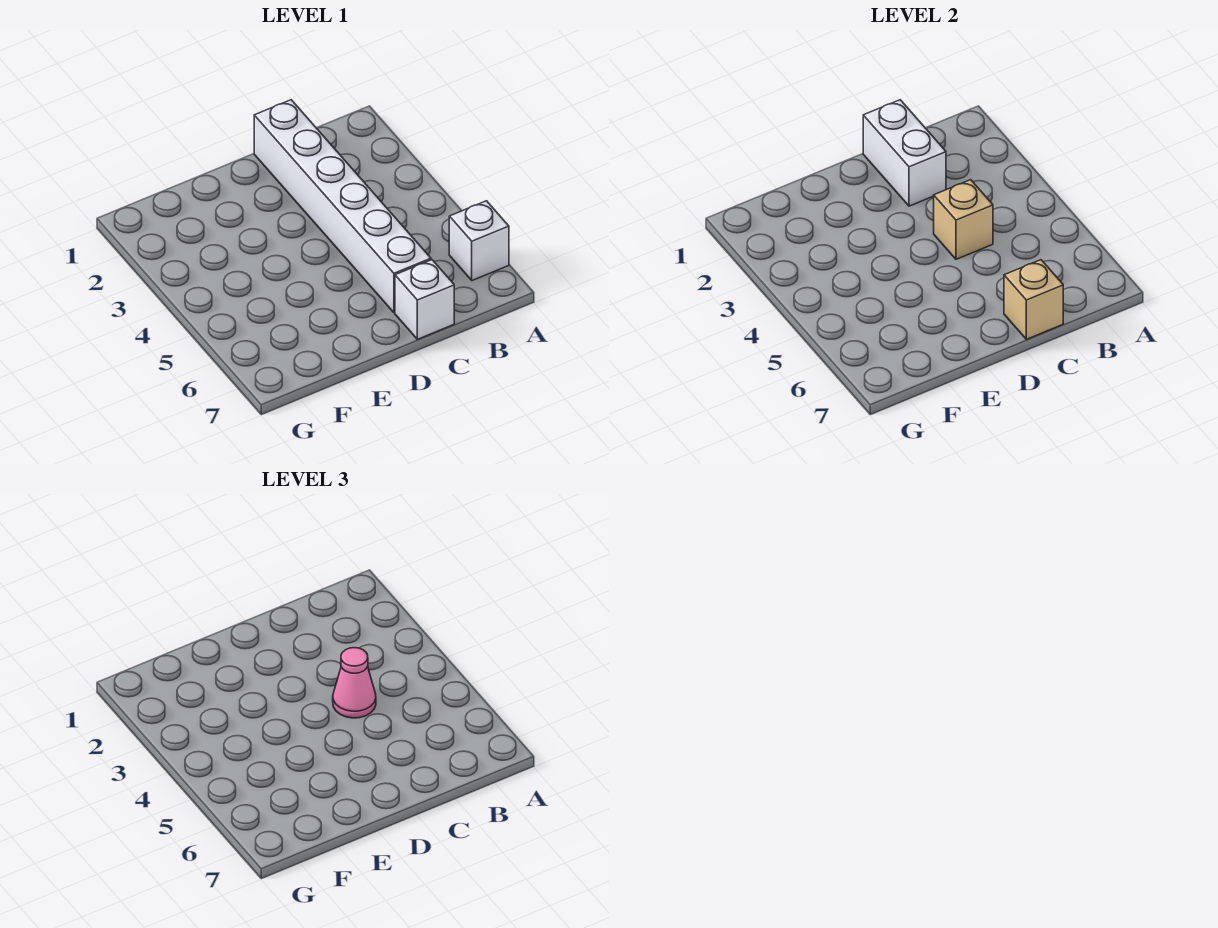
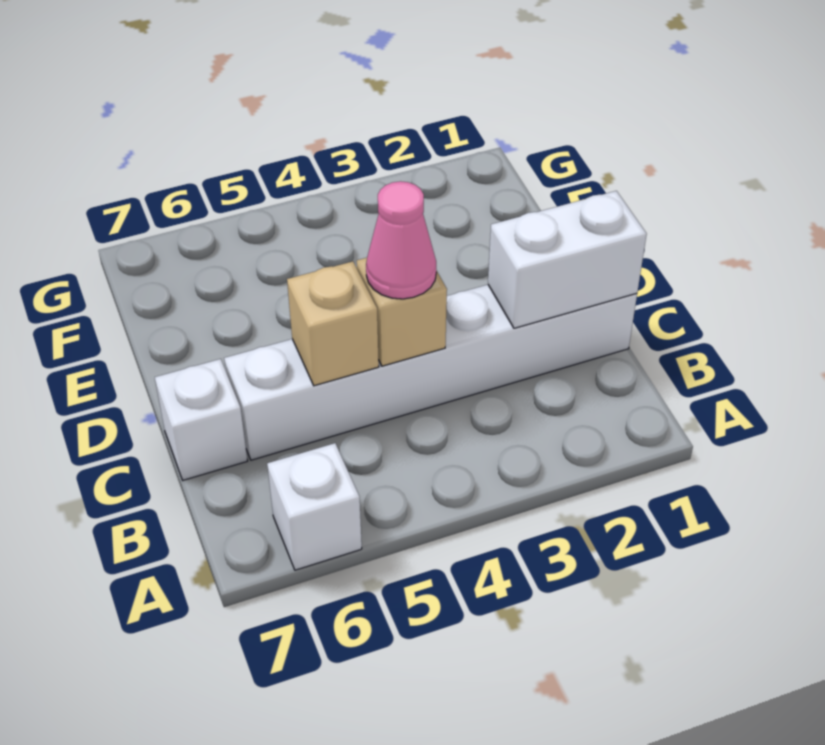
tan 1x1 brick [1004,260,1063,339] -> tan 1x1 brick moved to [287,261,379,386]

